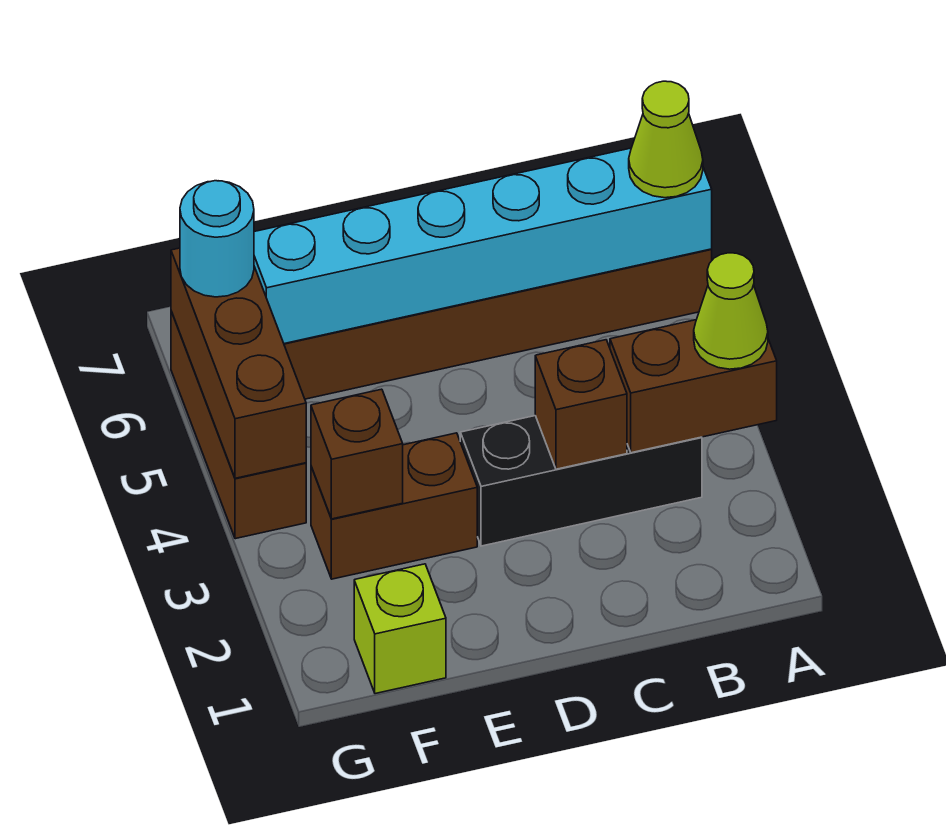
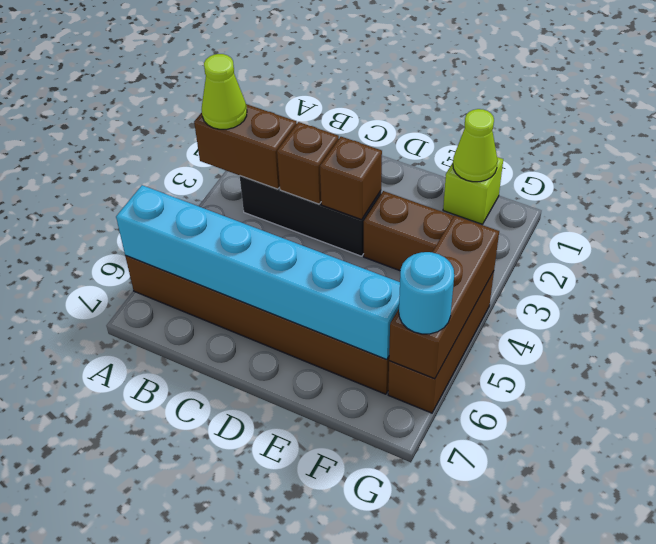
lime 1x1 cone [629,81,703,198] -> lime 1x1 cone moved to [453,109,498,182]
brown 1x1 brick [311,389,403,519] -> brown 1x1 brick moved to [320,137,382,220]

